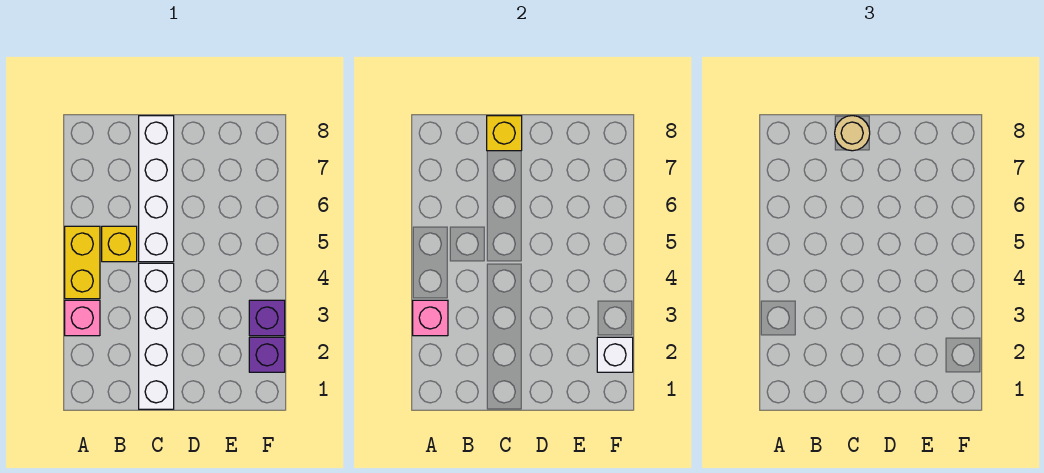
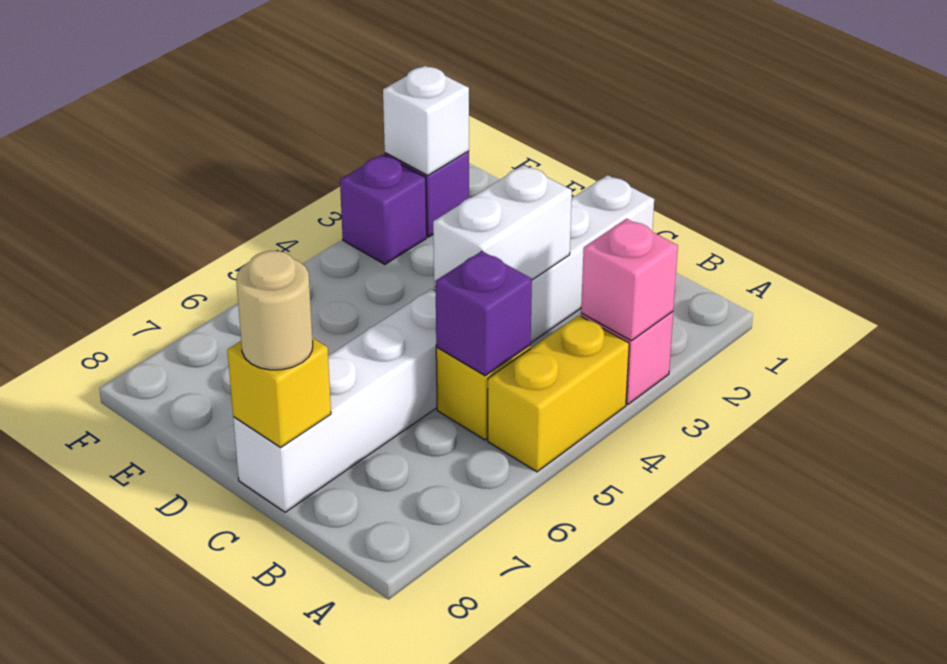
none -> purple 1x1 brick [435,251,532,376]
none -> white 1x2 brick [433,165,572,287]

